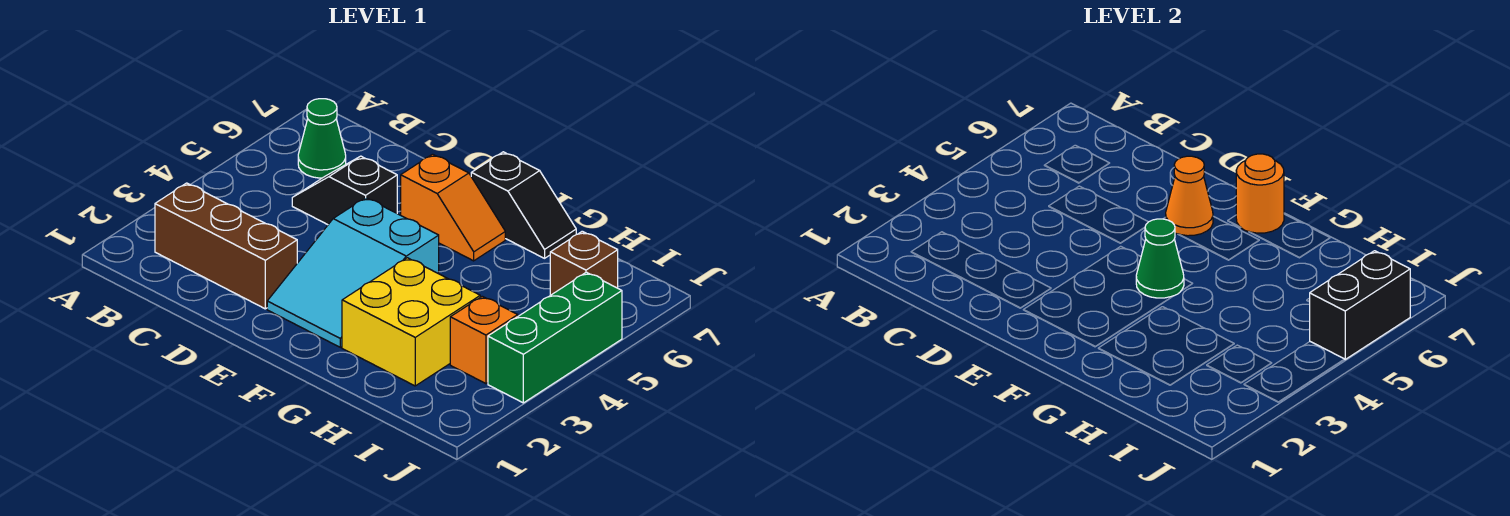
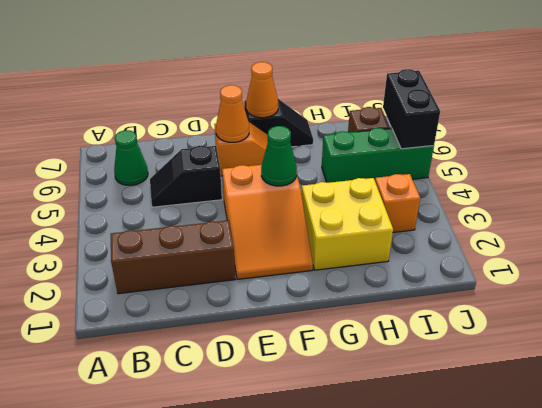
cyan 2x3 slope [267,198,439,347] -> orange 2x3 slope [222,165,313,279]
orange 1x1 round brick [1236,154,1284,233] -> orange 1x1 cone [246,62,278,118]
green 1x3 brick [488,272,622,403] -> green 1x3 brick turned to [322,128,434,183]

